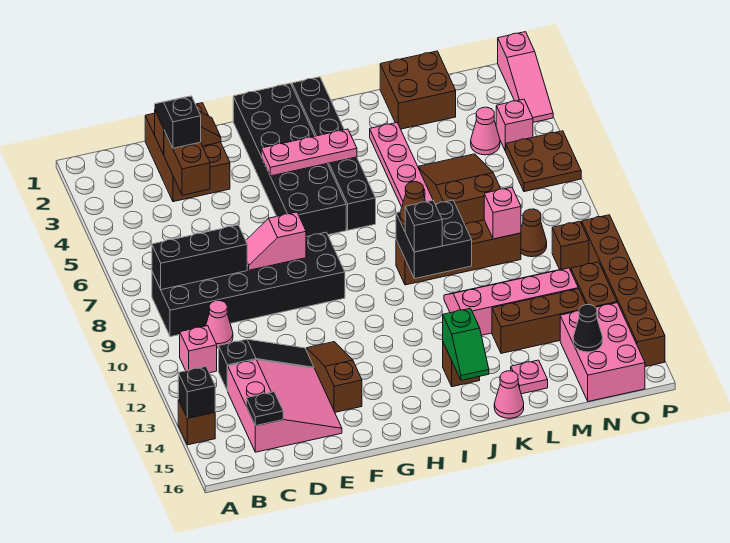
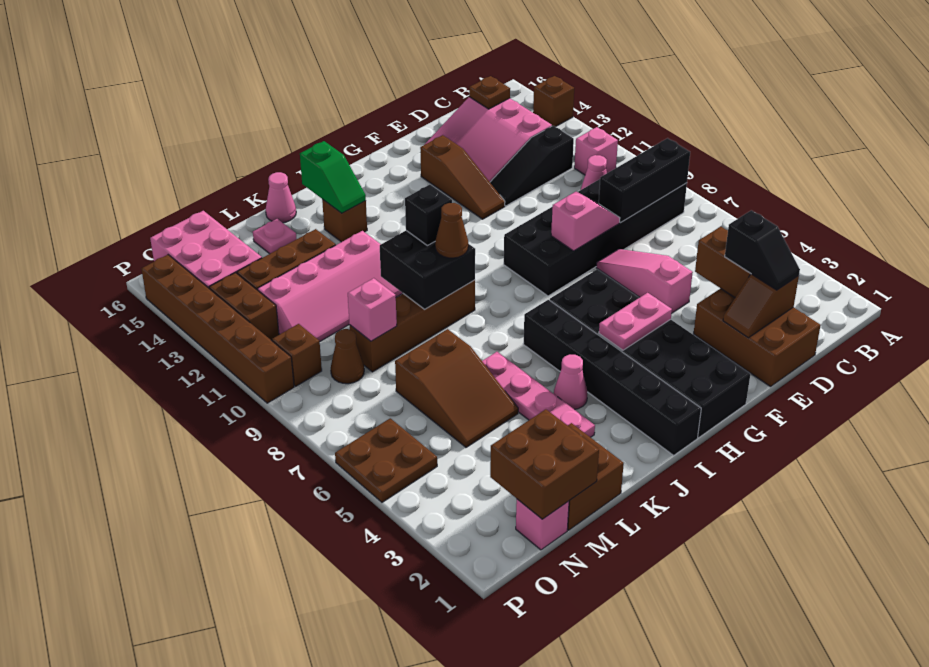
black 1x1 brick [178,367,215,418] -> none
black 1x1 plate [246,392,283,426] -> brown 1x1 plate [469,76,510,109]
pink 1x3 plate [261,129,357,176] -> pink 1x2 plate [599,293,672,350]
green 1x2 slope [443,308,489,380] -> green 1x2 slope turned to [300,141,366,213]
none -> brown 2x2 brick [490,409,599,519]
pink 1x1 cone [471,107,500,155] -> pink 1x1 cone moved to [554,355,587,409]
black 1x1 cone [573,305,603,352] -> none
pink 1x1 brick [496,99,533,151] -> pink 1x1 brick moved to [516,499,569,550]
pink 1x3 slope [498,32,553,122] -> pink 1x3 slope moved to [596,249,693,313]

